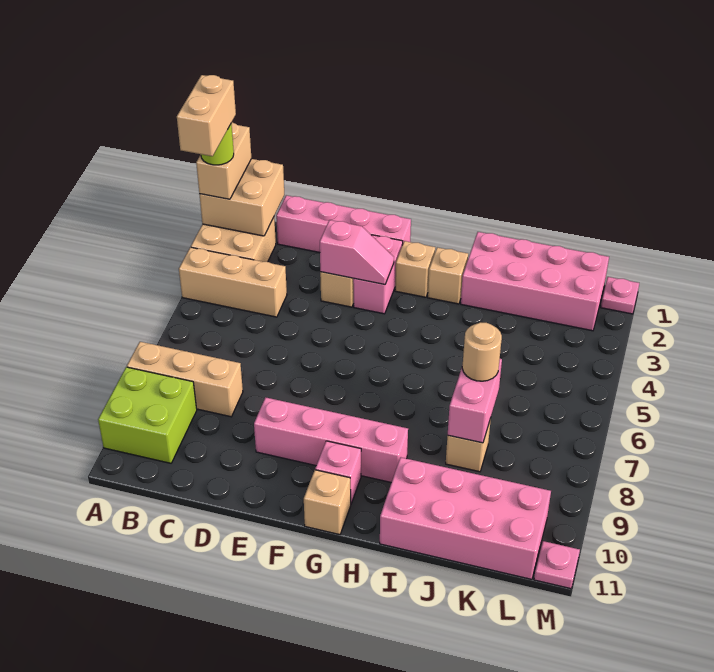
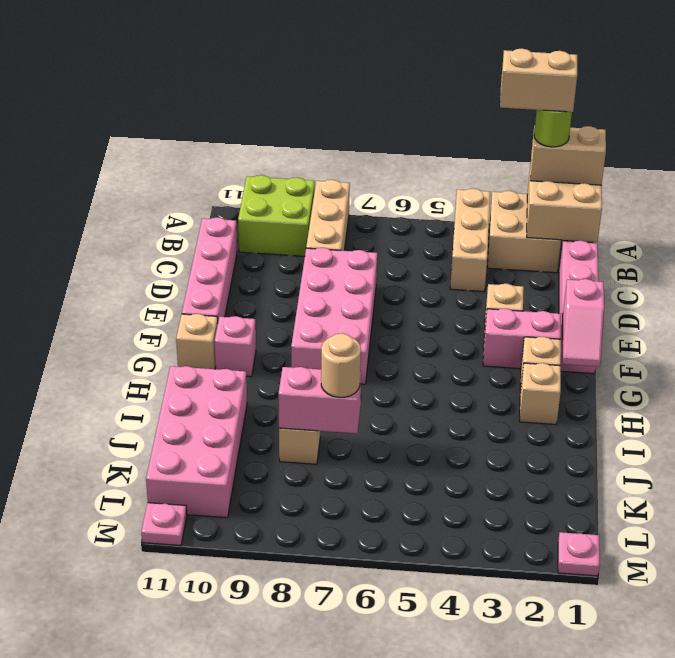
pink 1x2 slope [320,220,394,285] -> pink 1x2 slope moved to [563,279,604,367]
pink 1x4 brick [254,397,408,483] -> pink 1x4 brick moved to [182,217,237,320]
pink 2x4 brick [461,232,609,331] -> pink 2x4 brick moved to [291,248,377,384]

